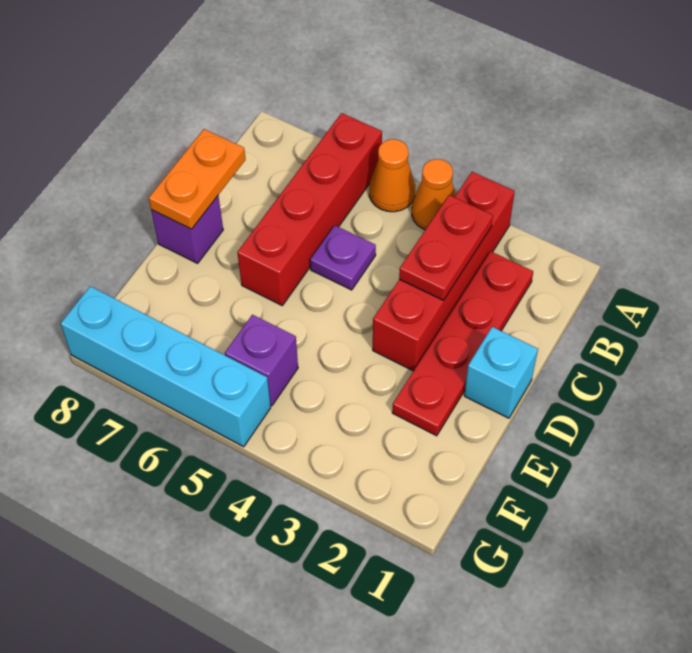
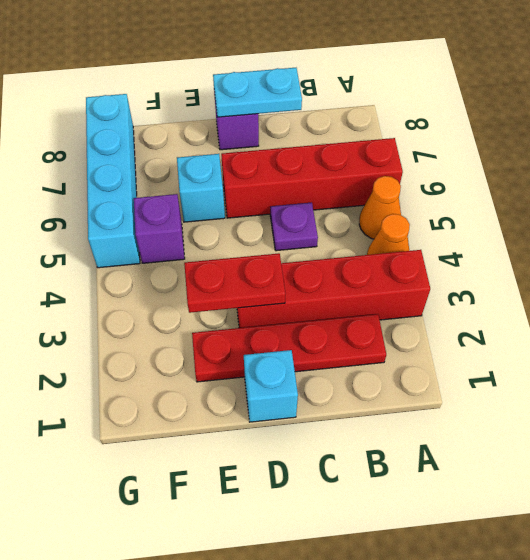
red 1x2 plate [399,195,493,300] -> red 1x2 plate moved to [184,253,285,313]
orange 1x2 plate [149,129,246,229] -> cyan 1x2 plate [213,68,302,117]
none -> cyan 1x1 brick [177,154,225,222]

